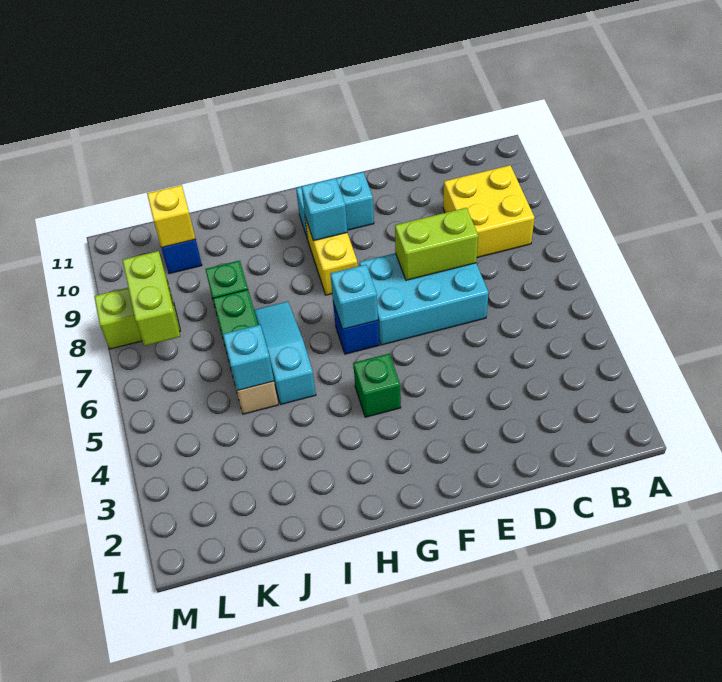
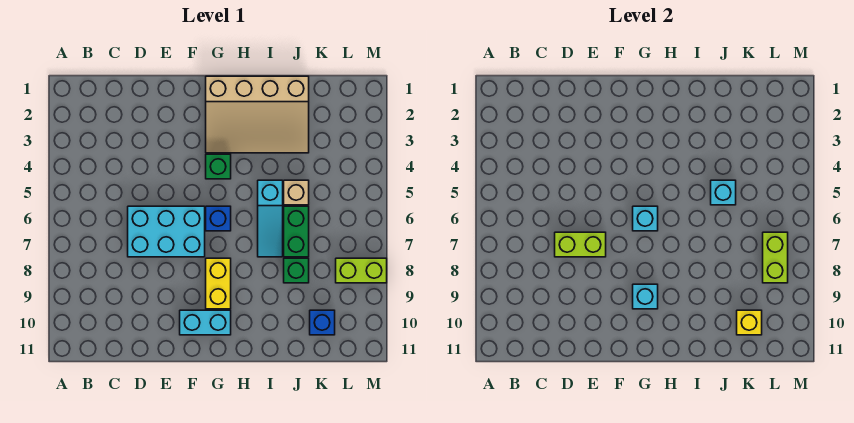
yellow 2x2 brick [443,165,535,257] -> none
none -> tan 3x4 slope [206,76,309,153]

